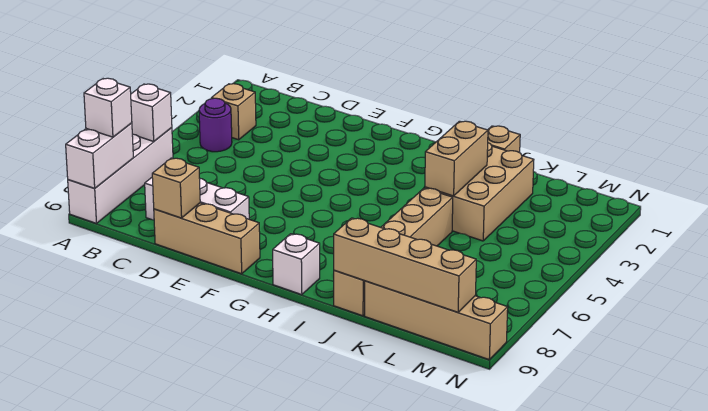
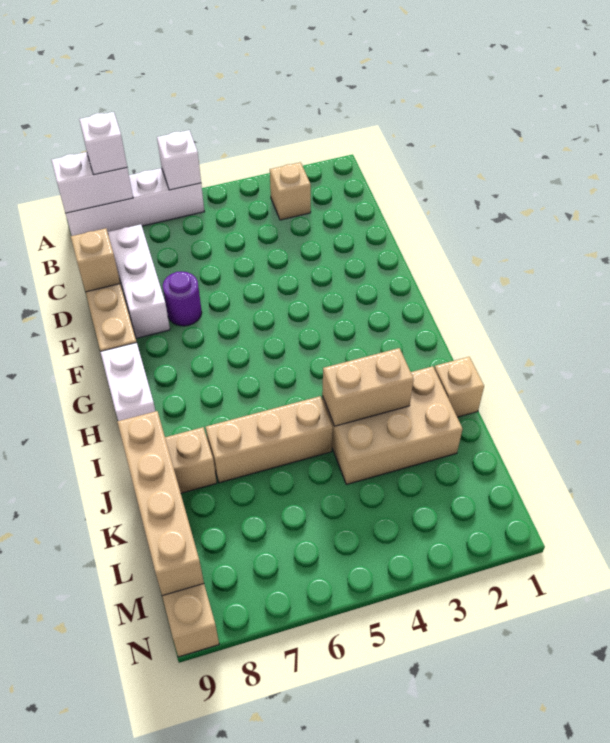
purple 1x1 round brick [199,98,232,152] -> purple 1x1 round brick moved to [163,272,202,326]
white 1x1 brick [273,234,320,295] -> white 1x2 brick [100,343,155,421]

